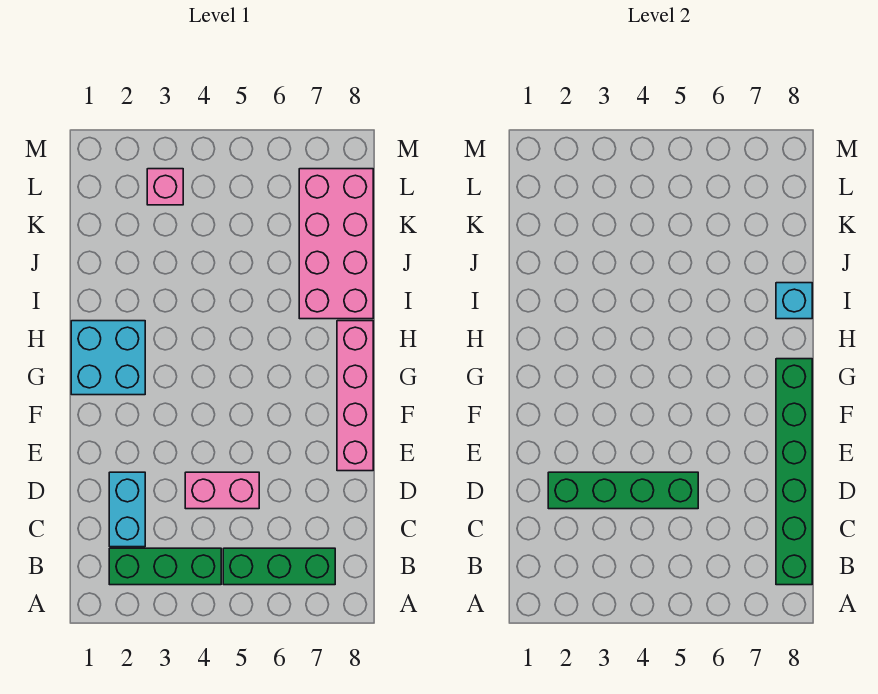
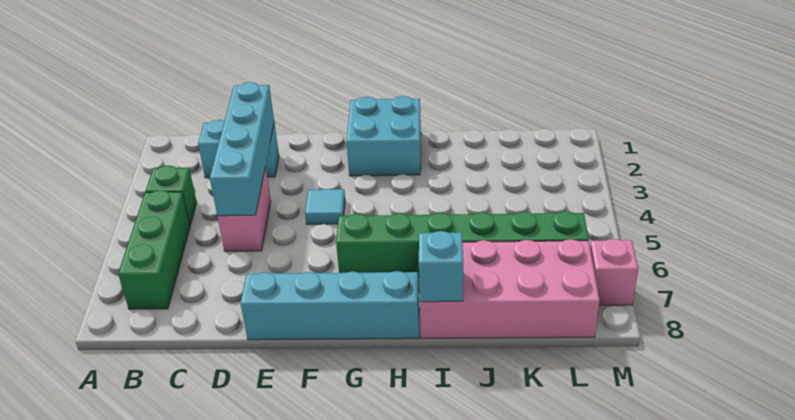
green 1x3 brick [109,548,221,585] -> green 1x1 brick [146,166,197,225]
green 1x6 brick [776,359,812,585] -> green 1x6 brick moved to [336,211,589,277]
green 1x4 brick [548,472,698,509] -> cyan 1x4 brick [210,82,274,216]
pink 1x4 brick [337,321,373,471] -> cyan 1x4 brick [241,271,419,340]
none -> cyan 1x1 tile [305,189,345,224]
pink 1x1 brick [147,169,183,205] -> pink 1x1 brick moved to [590,239,638,305]

